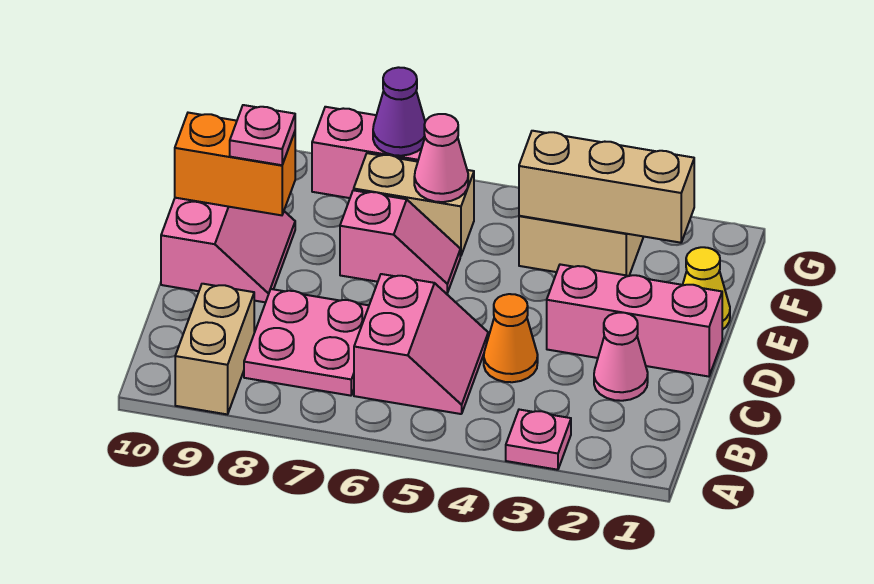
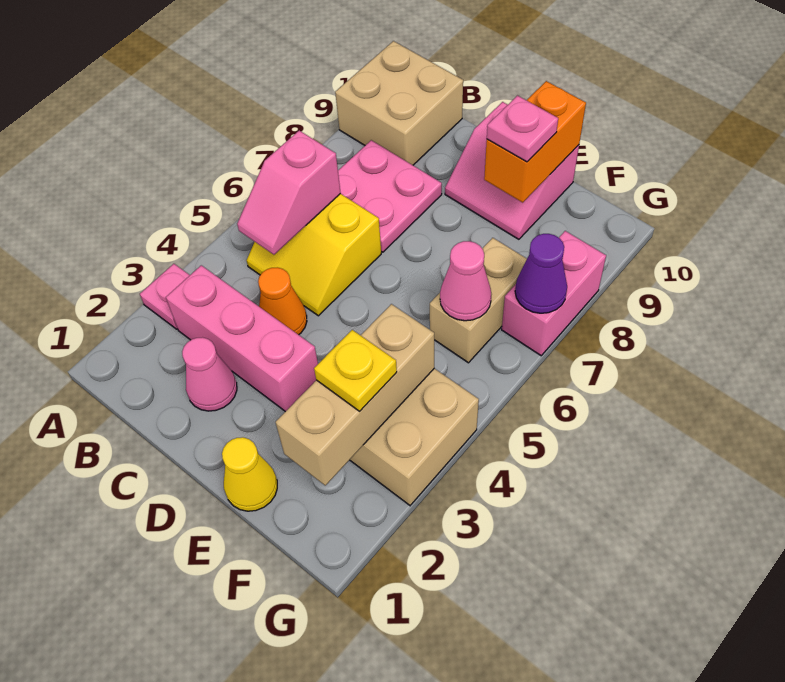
tan 1x2 brick [175,284,254,414] -> tan 2x2 brick [335,41,463,165]
pink 2x2 slope [354,274,488,414] -> yellow 2x2 slope [247,194,381,316]
pink 1x3 brick [547,264,722,377] -> pink 1x3 brick turned to [166,265,318,412]
pink 1x2 slope [340,190,460,293] -> pink 1x2 slope moved to [237,131,341,255]
none -> yellow 1x1 plate [314,330,397,411]

